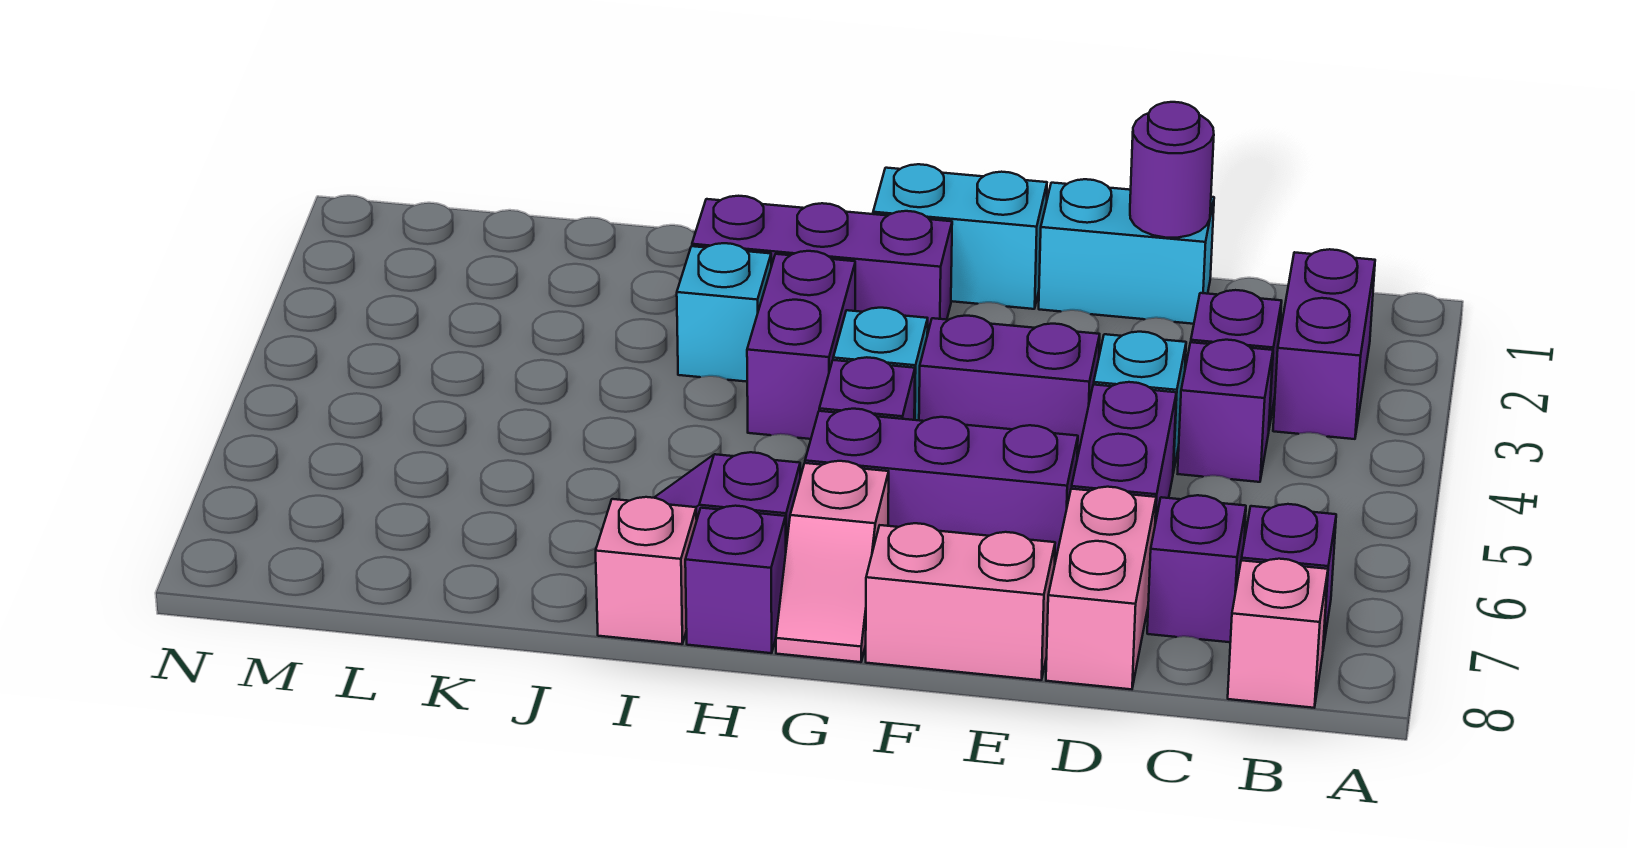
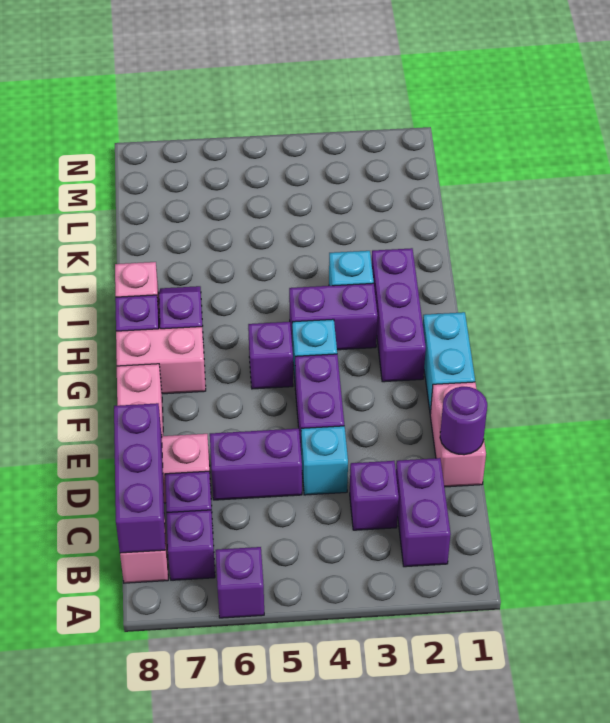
purple 1x2 brick [1273,249,1375,439] -> purple 1x2 brick turned to [396,458,451,567]
purple 1x1 brick [1178,340,1273,482] -> purple 1x1 brick moved to [216,547,264,618]
cyan 1x2 brick [1039,179,1214,324] -> pink 1x2 brick [430,382,486,487]
purple 1x3 brick [805,409,1078,562] -> purple 1x3 brick moved to [114,403,165,553]
pink 1x2 slope [776,461,889,662] -> pink 1x2 brick [116,327,206,394]

